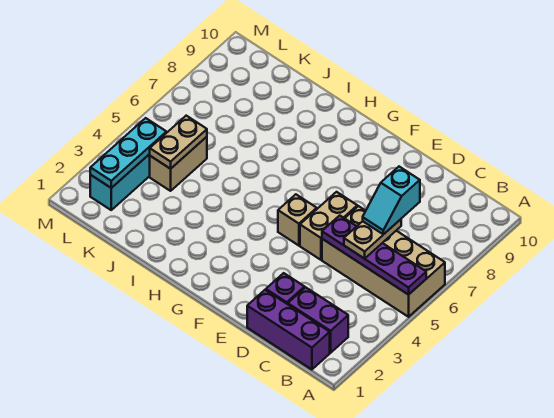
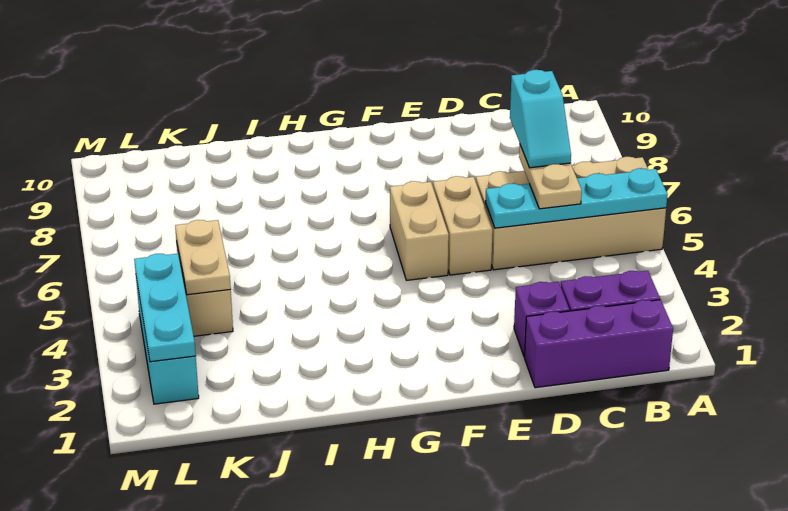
purple 1x4 plate [322,215,426,295] -> cyan 1x4 plate [485,168,668,228]
tan 1x1 brick [278,194,317,246] -> tan 1x2 brick [390,181,449,280]

